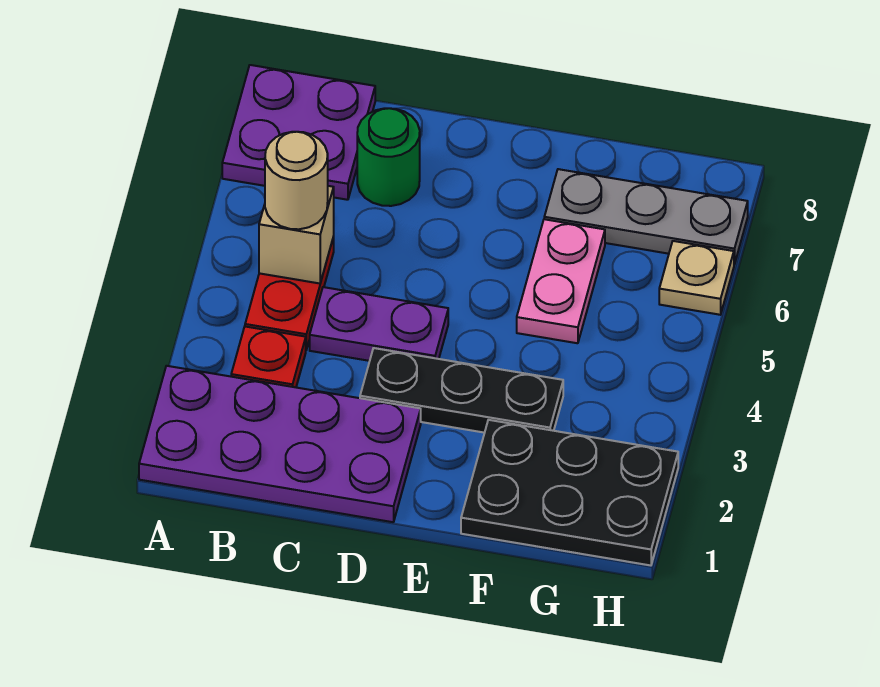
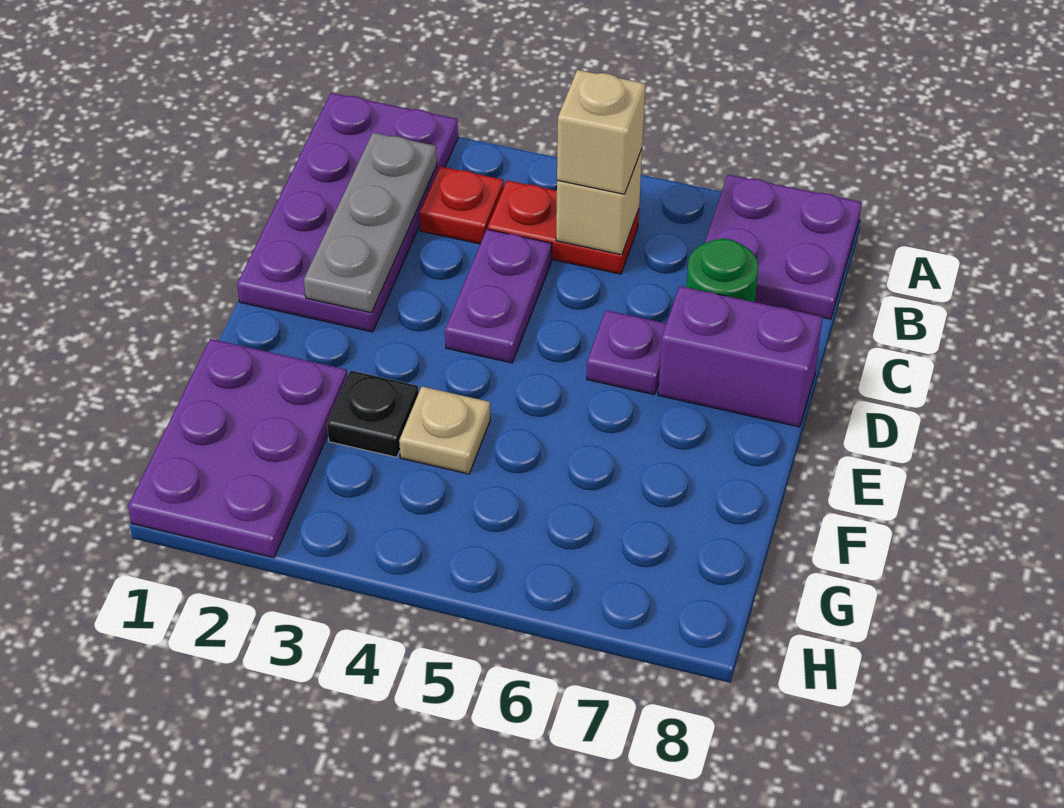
tan 1x1 round brick [265,132,328,229] -> tan 1x1 brick [557,70,645,194]
black 1x3 plate [360,348,563,433] -> black 1x1 plate [327,370,418,457]
none -> purple 1x1 plate [587,310,667,395]
none -> purple 1x2 brick [658,286,823,427]
black 2x3 plate [461,420,678,565] -> purple 2x3 plate [128,339,347,558]
pink 1x2 plate [517,219,605,343] -> none
grey 1x3 plate [544,169,748,264] -> grey 1x3 plate moved to [304,133,437,313]
tan 1x1 plate [659,241,734,315] -> tan 1x1 plate moved to [399,387,490,474]

